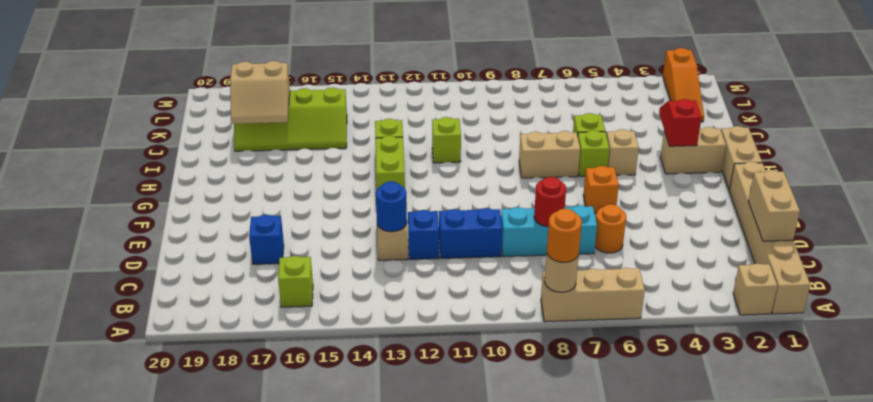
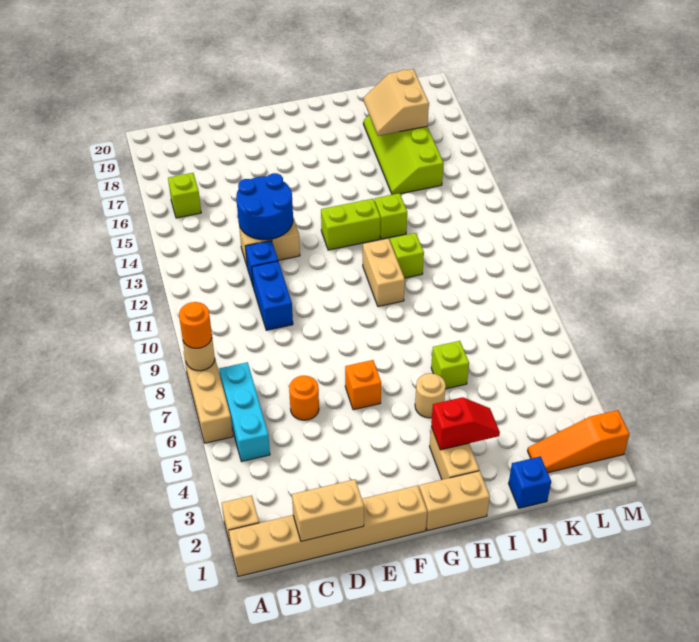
cyan 1x3 brick [501,205,597,257] -> cyan 1x3 brick moved to [220,362,270,462]
red 1x1 round brick [534,177,566,227] -> none
blue 1x1 round brick [376,181,407,232] -> blue 2x2 round brick [236,173,293,240]
blue 1x1 brick [249,215,284,264] -> blue 1x1 brick moved to [509,456,551,508]
tan 1x1 brick [606,129,639,175] -> tan 1x1 round brick [415,373,446,418]
lime 1x1 brick [578,130,610,176] -> none
tan 1x2 brick [519,131,580,178] -> tan 1x2 brick moved to [363,238,405,307]

